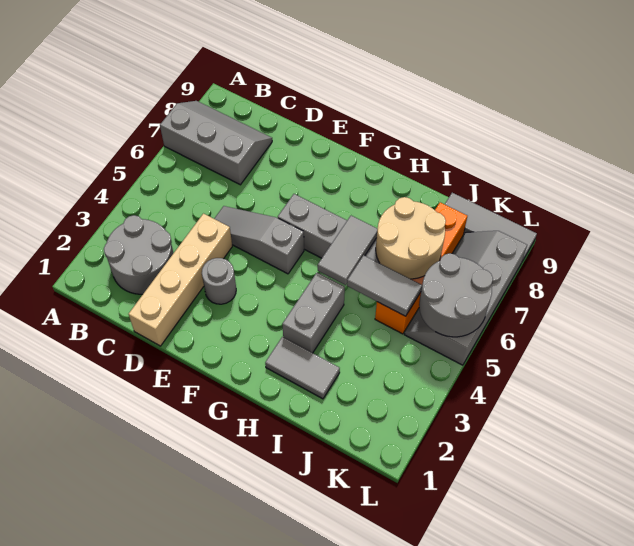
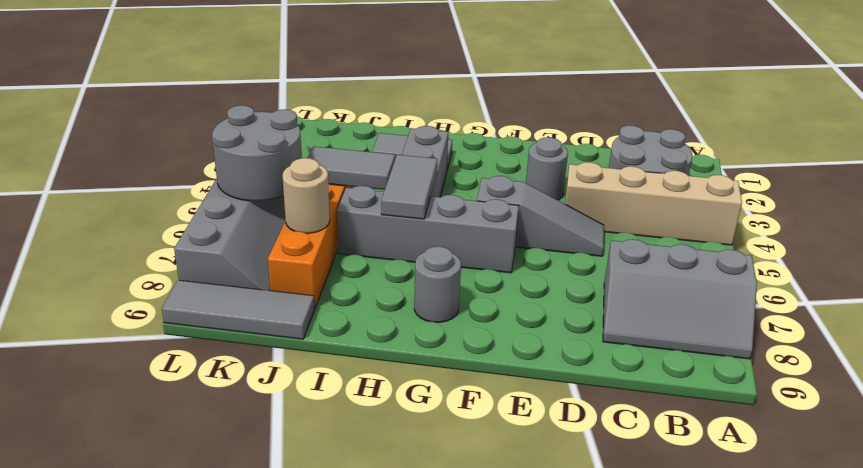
tan 1x4 brick [129,214,232,346] -> tan 1x4 brick turned to [565,162,742,245]
none -> grey 1x1 round brick [414,246,461,322]
tan 2x2 round brick [376,197,446,279] -> tan 1x1 round brick [282,158,330,233]

